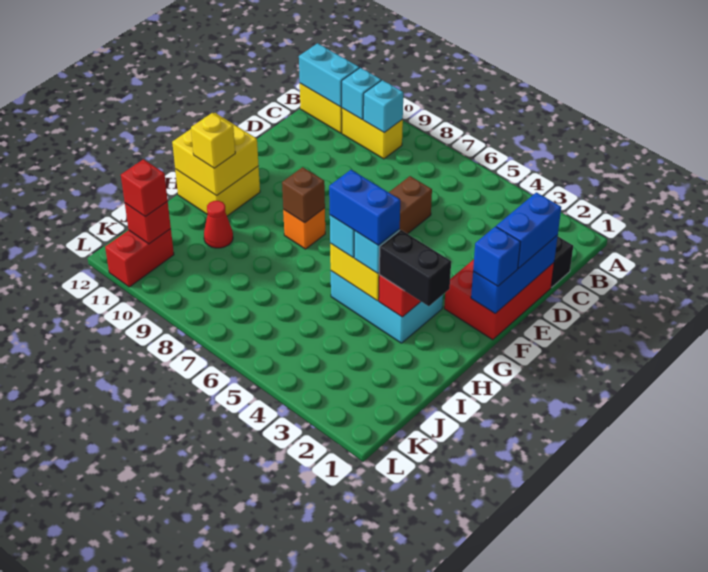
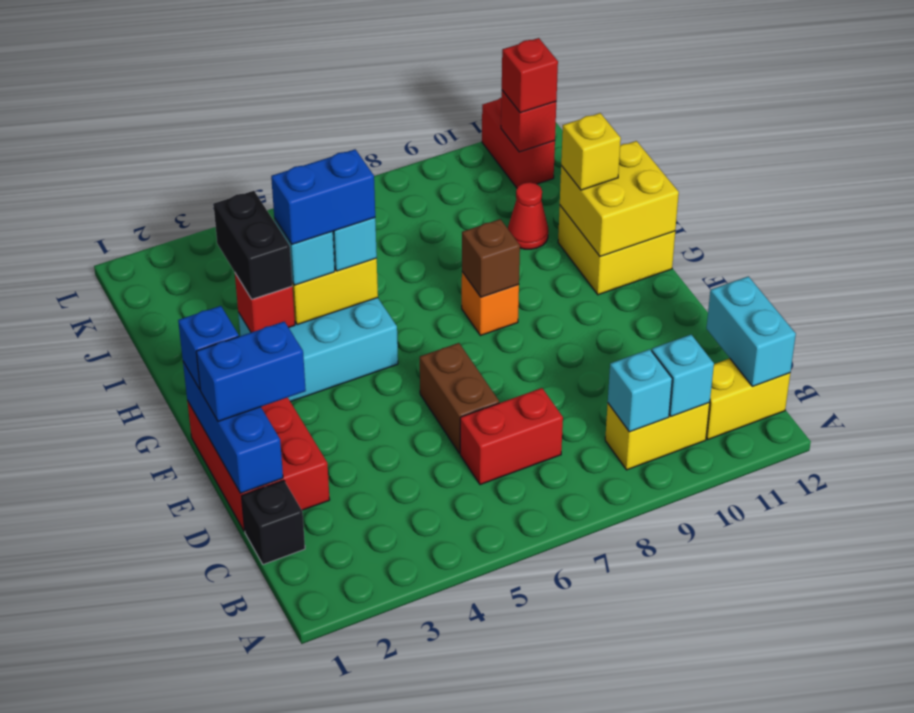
cyan 1x2 brick [299,43,359,107] -> cyan 1x2 brick turned to [706,276,796,386]
none -> red 1x2 brick [460,388,563,485]
blue 1x2 brick [496,192,561,268] -> blue 1x2 brick turned to [196,321,306,421]
black 1x2 brick [379,230,451,306] -> black 1x2 brick turned to [214,191,292,299]

